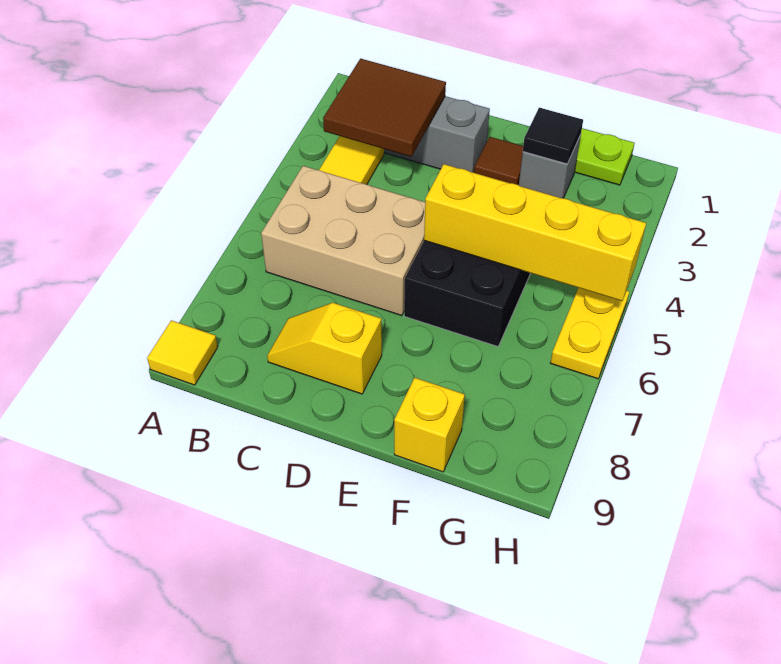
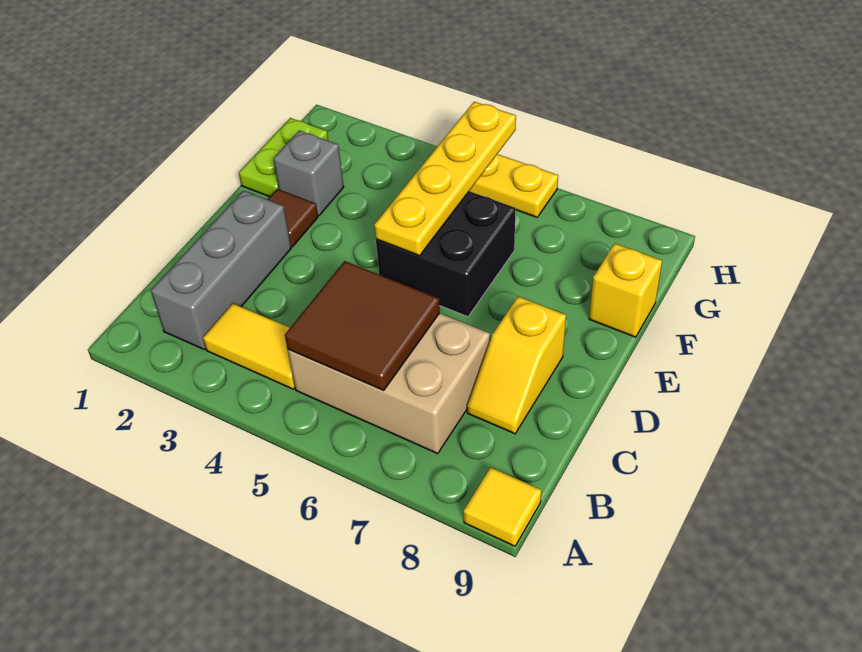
brown 2x2 tile [323,59,446,157] -> brown 2x2 tile moved to [285,261,440,390]
tan 2x3 brick [261,166,425,316] -> tan 2x3 brick turned to [288,313,490,454]
yellow 1x4 brick [424,164,646,301] -> yellow 1x4 plate [374,102,516,256]
black 1x1 tile [523,108,583,164] -> none

